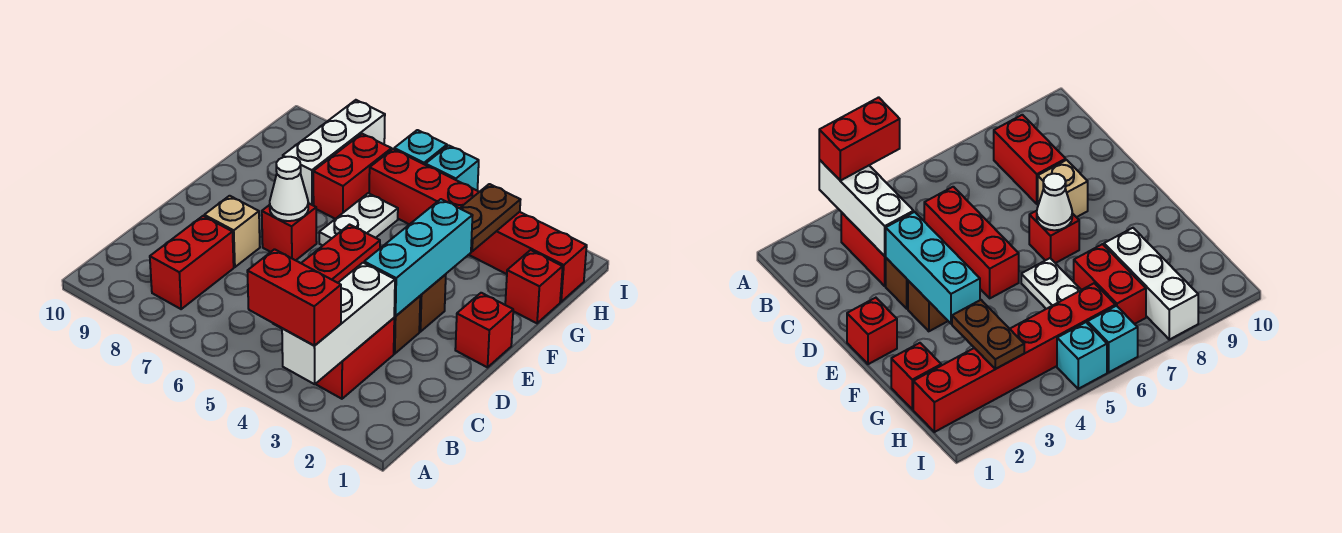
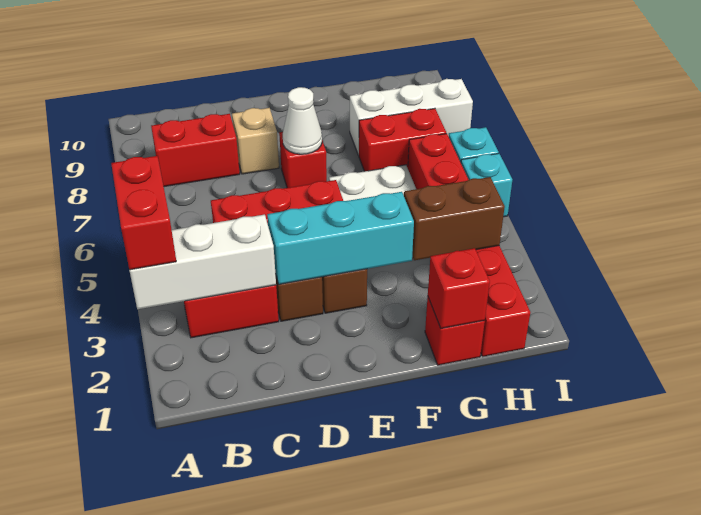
red 1x1 brick [455,293,513,367] -> red 1x1 brick moved to [428,248,490,329]
brown 1x2 plate [460,184,520,251] -> brown 1x2 brick [404,177,505,260]

